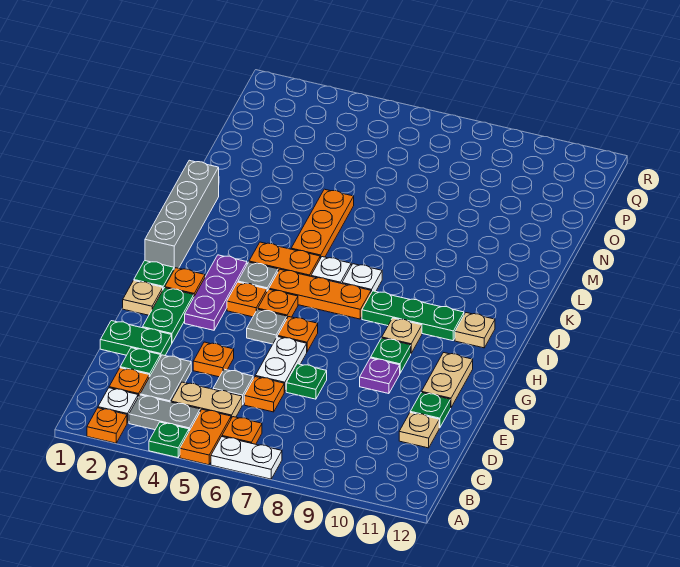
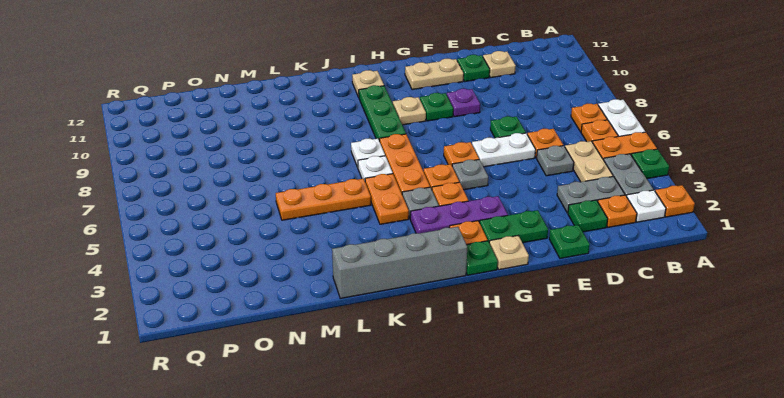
green 1x2 plate [100,321,172,357] -> green 1x1 plate [549,225,590,258]
orange 1x1 plate [193,342,234,377] -> orange 1x1 plate moved to [571,104,607,132]

